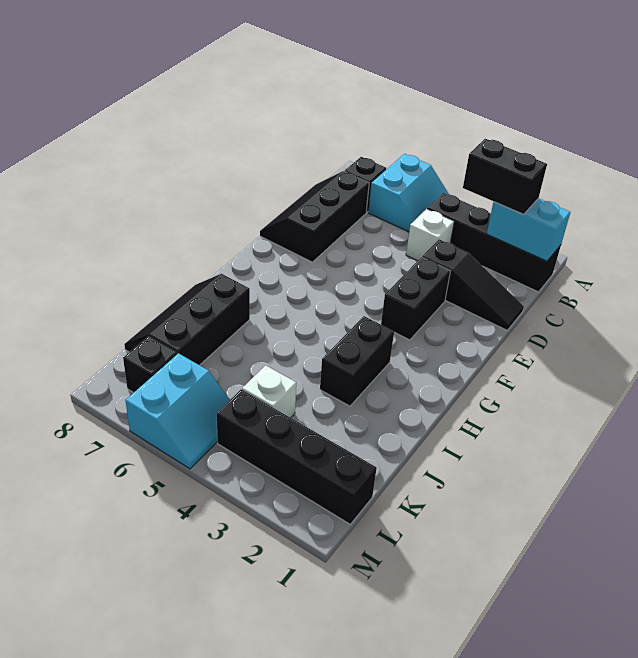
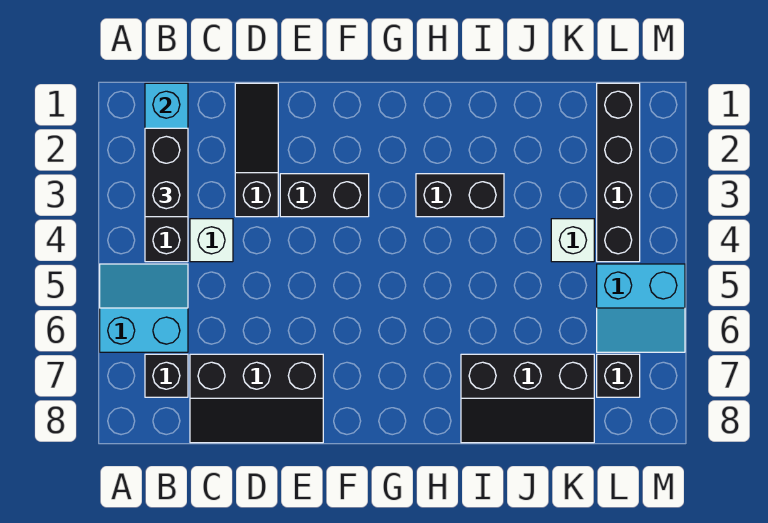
cyan 2x2 slope [125,353,230,469] -> cyan 2x2 slope turned to [597,264,685,352]

